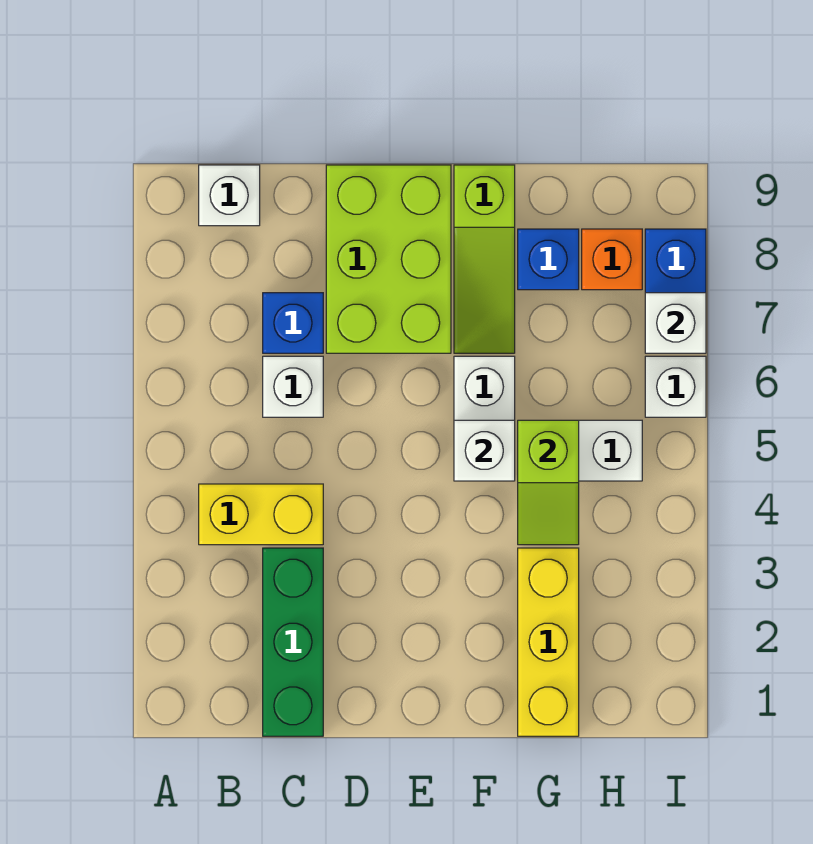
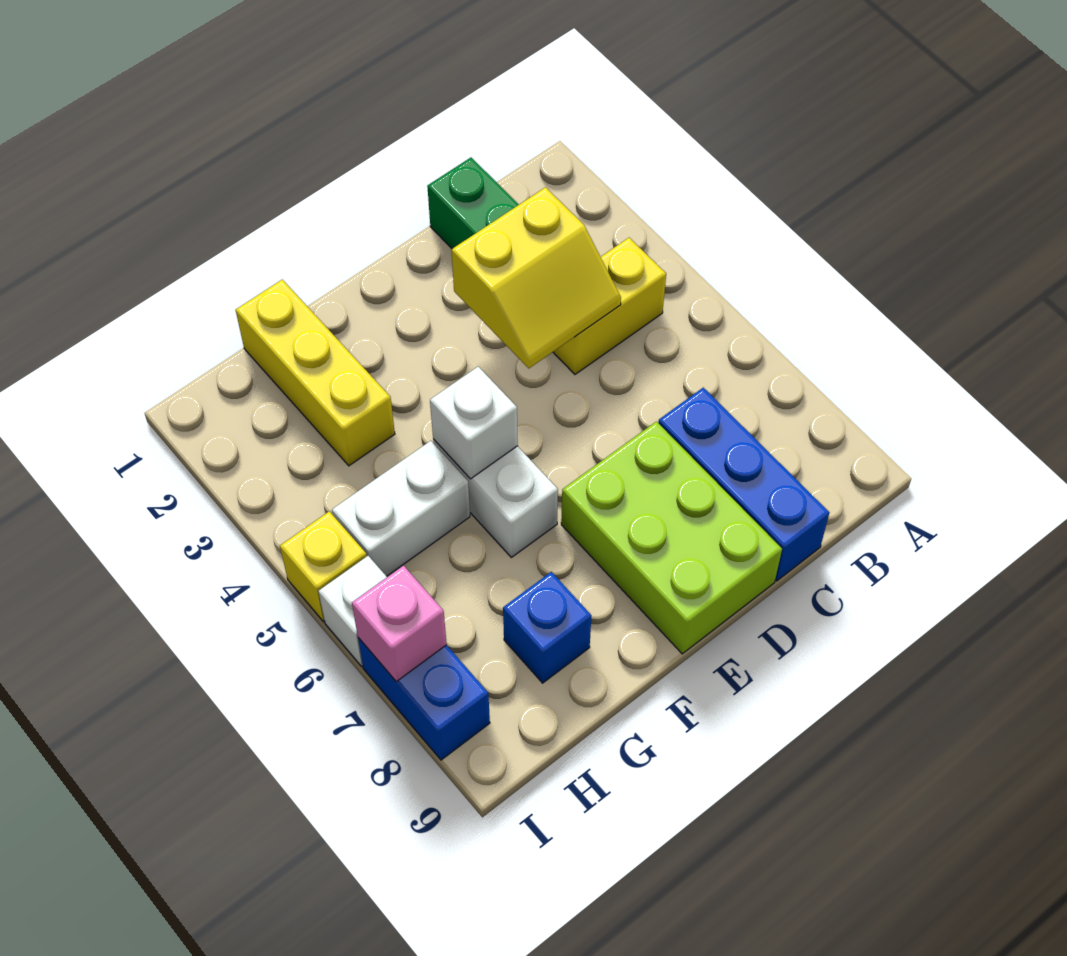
white 1x1 brick [199,165,260,226] -> none
none -> yellow 2x2 slope [452,187,621,368]
white 1x1 brick [263,356,323,417] -> none
blue 1x1 brick [263,293,323,353] -> blue 1x3 brick [658,388,829,581]
lime 1x3 slope [454,165,515,353] -> none
lime 1x2 slope [518,420,579,545] -> none
orange 1x1 brick [582,229,642,290] -> none
none -> yellow 1x1 brick [280,511,367,621]
white 1x1 brick [645,293,706,353] -> pink 1x1 brick [352,566,447,681]

